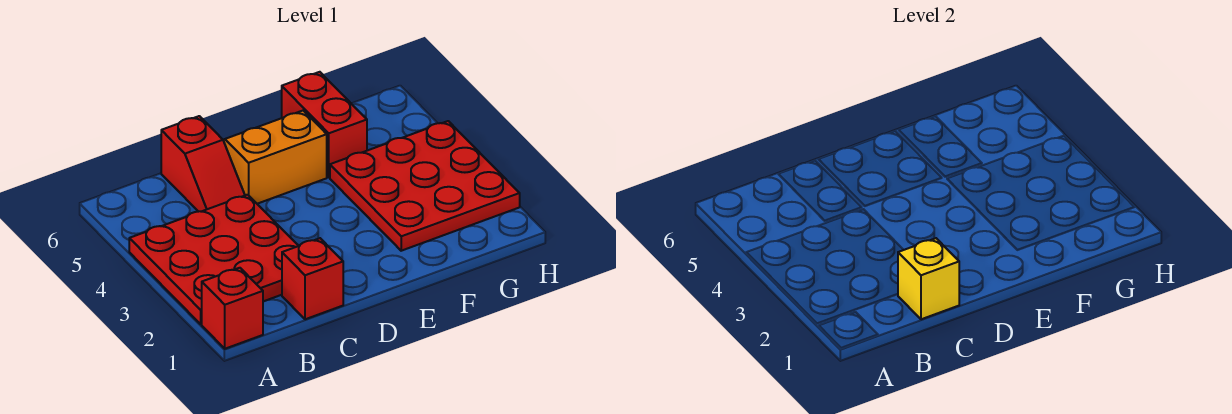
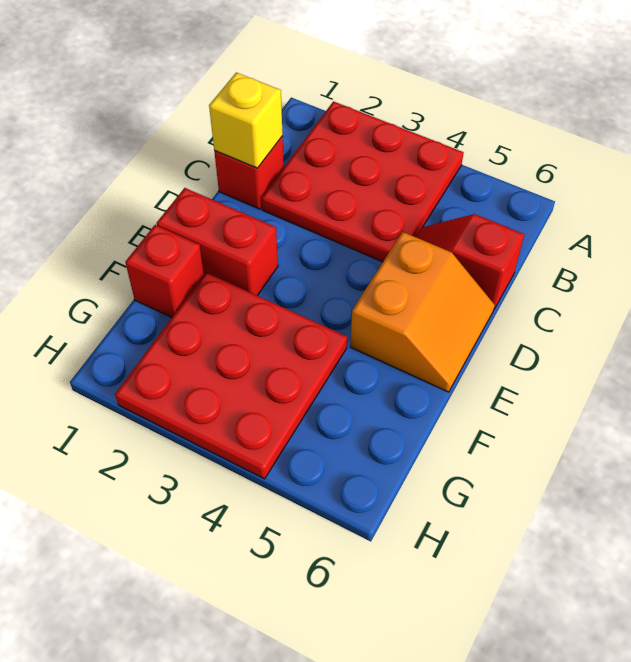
red 1x1 brick [202,268,263,349] -> red 1x1 brick moved to [125,225,204,318]
red 1x2 brick [282,72,367,177] -> red 1x2 brick moved to [157,188,278,296]

